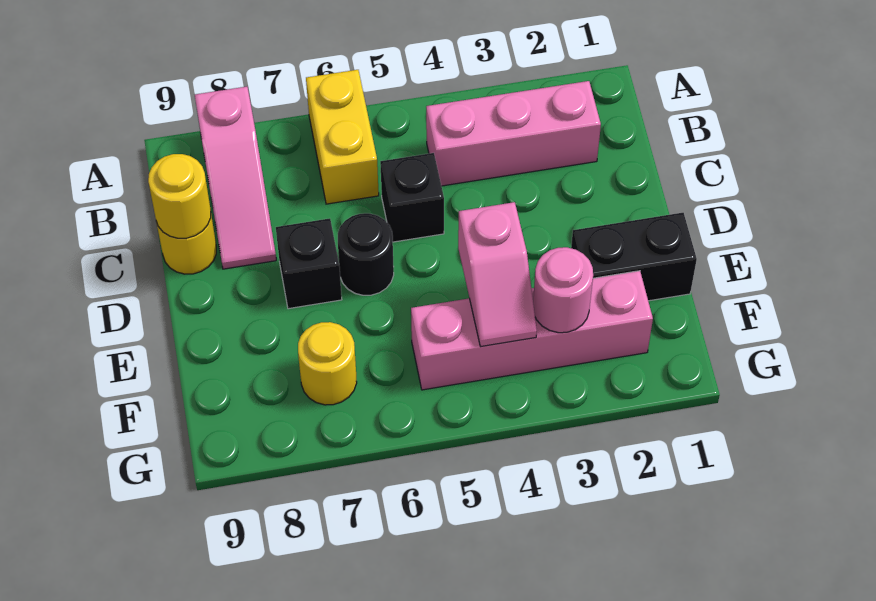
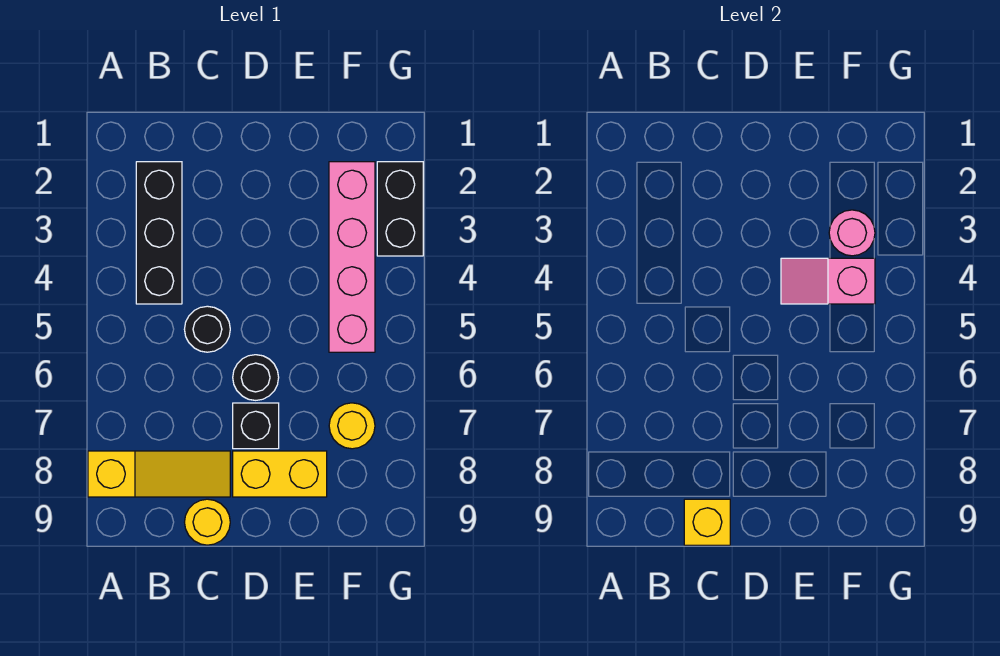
yellow 1x2 brick [306,70,379,204] -> yellow 1x2 brick moved to [233,451,327,497]
pink 1x3 slope [195,87,276,269] -> yellow 1x3 slope [88,451,230,497]
pink 1x3 brick [426,81,601,186] -> black 1x3 brick [136,162,182,304]
black 1x1 brick [380,153,444,242] -> black 1x1 round brick [184,306,230,352]
yellow 1x1 round brick [148,154,211,238] -> yellow 1x1 brick [684,499,730,545]
black 1x2 brick [571,213,697,301] -> black 1x2 brick moved to [377,162,423,256]
pink 1x2 slope [458,202,537,347] -> pink 1x2 slope turned to [781,258,875,304]

